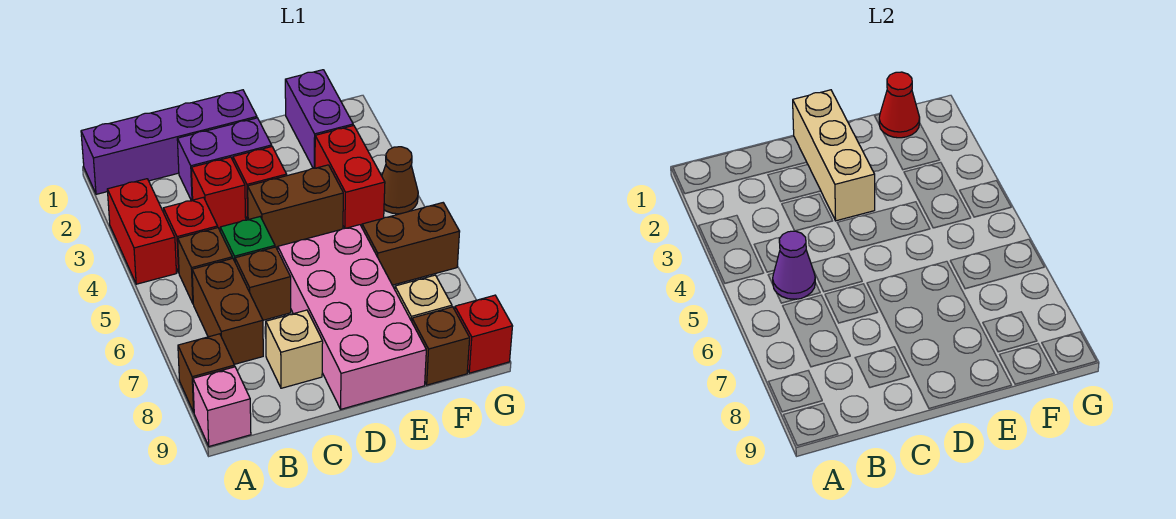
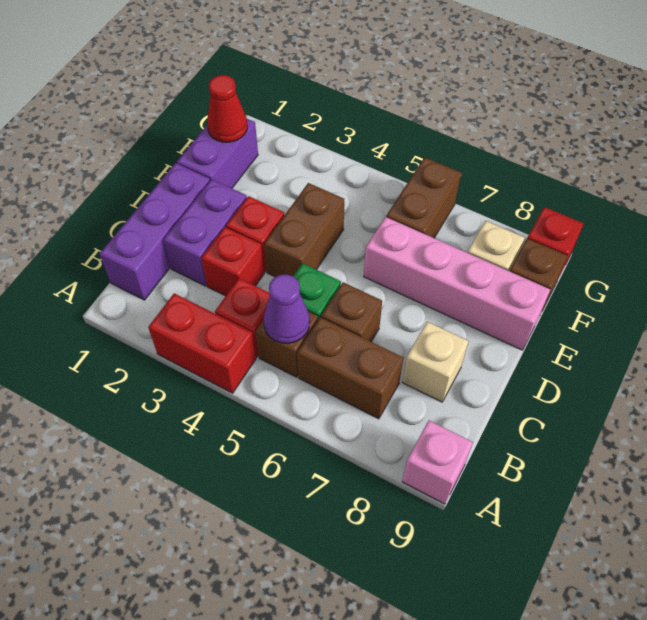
purple 1x4 brick [81,90,257,194] -> purple 1x3 brick [100,163,210,300]
brown 1x1 brick [178,334,235,412] -> none
tan 1x3 brick [793,90,875,221] -> none
pink 2x4 brick [278,225,426,409] -> pink 1x4 brick [364,217,550,350]
purple 1x2 brick [285,70,353,168] -> purple 1x2 brick turned to [177,119,258,188]
red 1x2 brick [315,125,385,228] -> none
brown 1x1 cone [382,147,418,214] -> none

